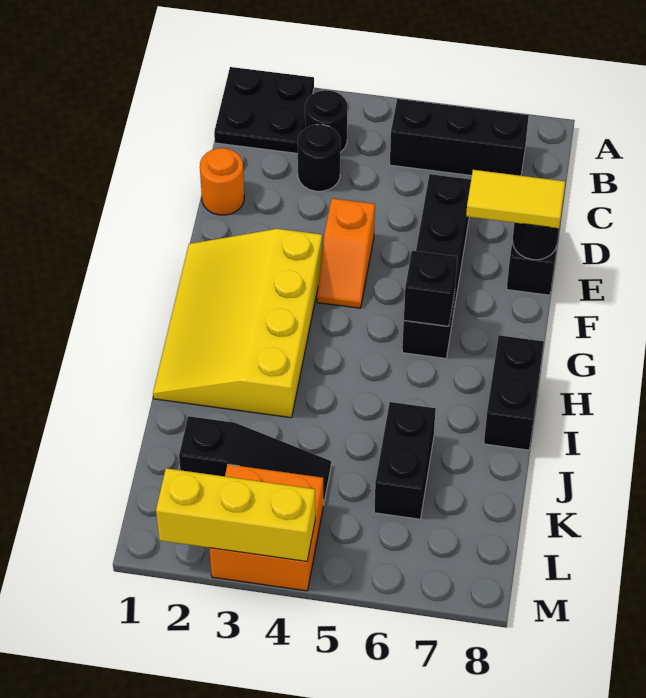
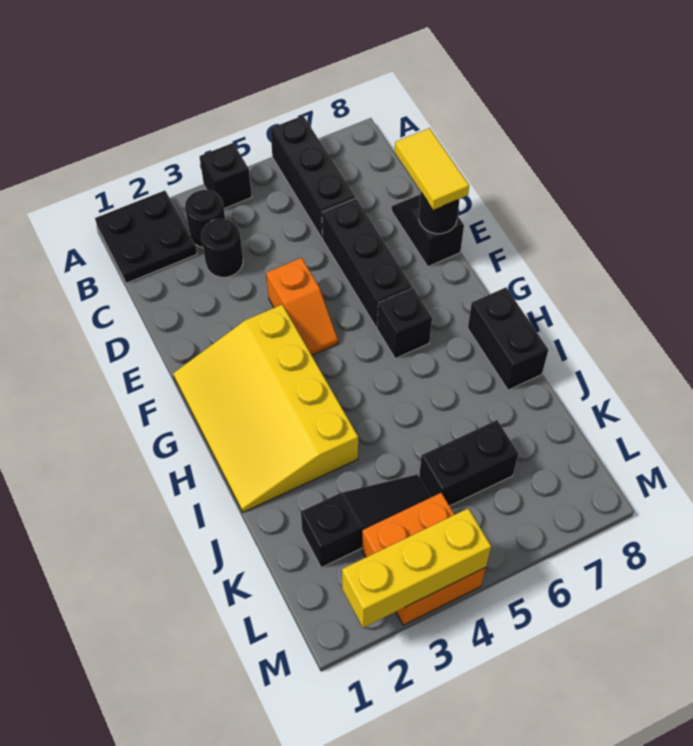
black 1x3 brick [390,99,529,176] -> black 1x3 brick turned to [270,116,355,238]
orange 1x1 round brick [200,148,244,215] -> none
yellow 1x2 tile [466,170,565,228] -> yellow 1x2 tile turned to [395,128,469,210]
black 1x1 brick [404,251,457,326] -> black 1x1 brick moved to [199,143,252,209]
black 1x2 brick [374,402,436,519] -> black 1x2 brick turned to [419,420,518,506]

